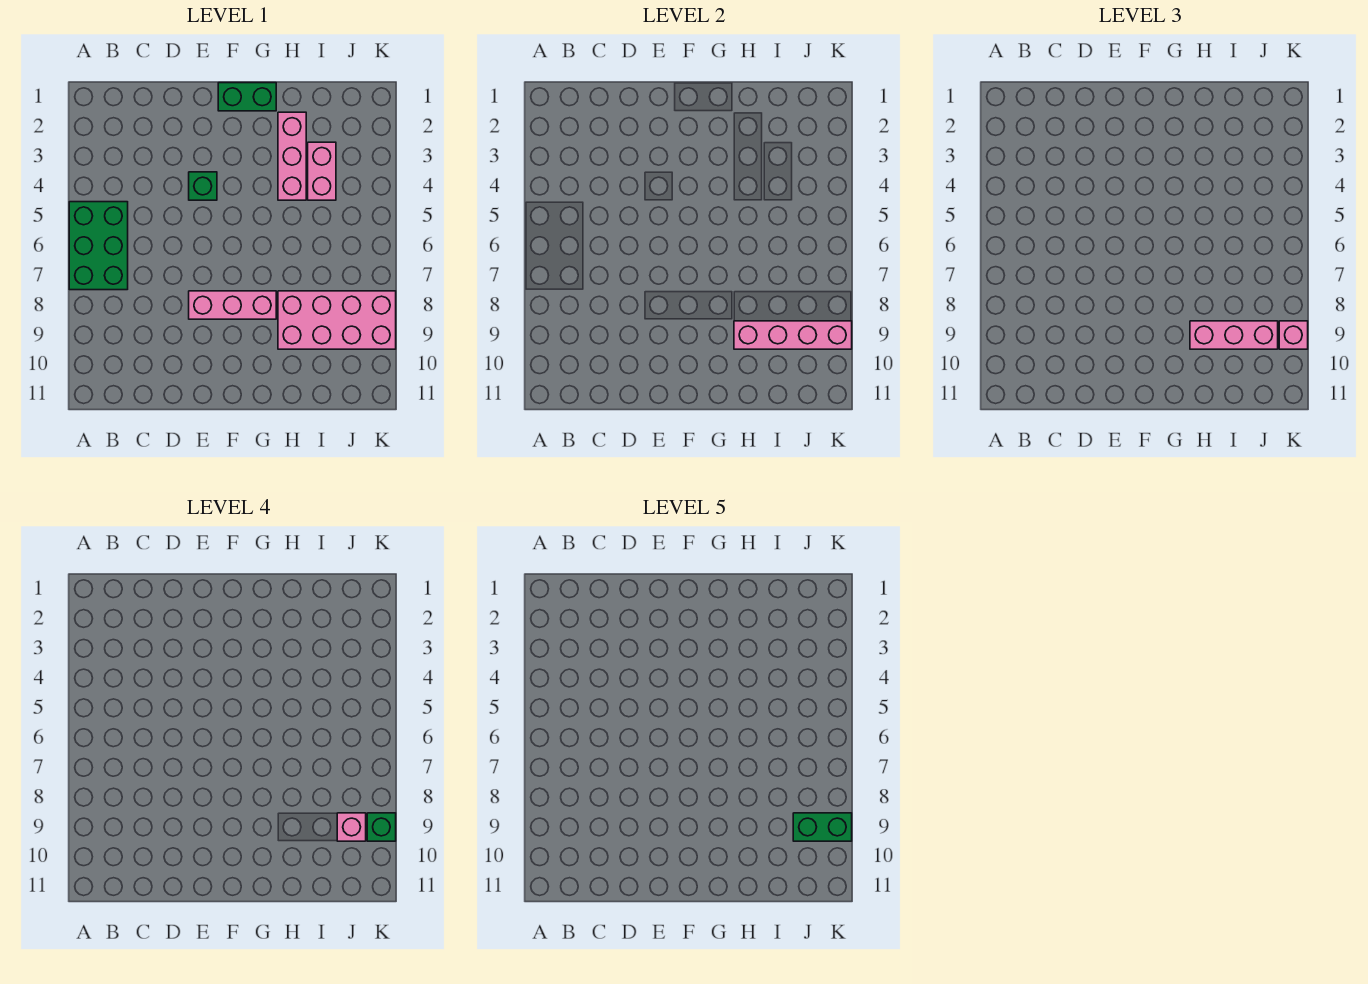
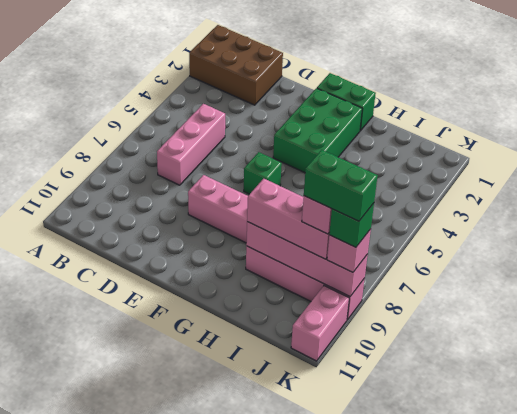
none -> brown 2x3 brick [189,25,283,105]
green 2x3 brick [69,202,128,290] -> green 2x3 brick moved to [273,88,362,173]
green 1x1 brick [189,172,217,200] -> green 1x1 brick moved to [244,152,282,194]
pink 1x3 brick [278,112,306,200] -> pink 1x3 brick moved to [157,104,225,185]
pink 2x4 brick [278,291,396,349] -> pink 1x4 brick [246,246,365,320]
pink 1x2 brick [308,142,336,200] -> pink 1x2 brick moved to [291,286,349,361]

